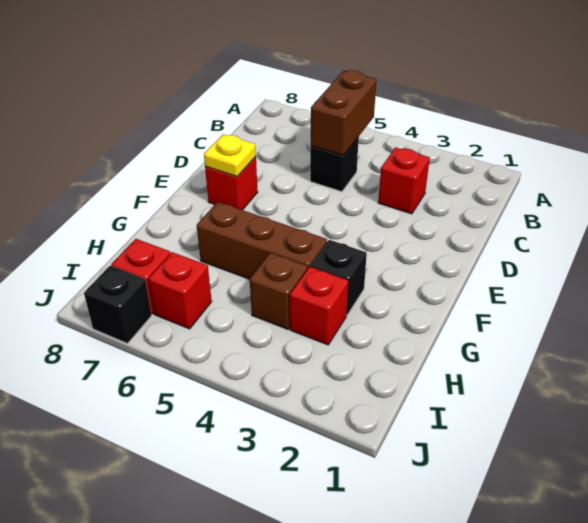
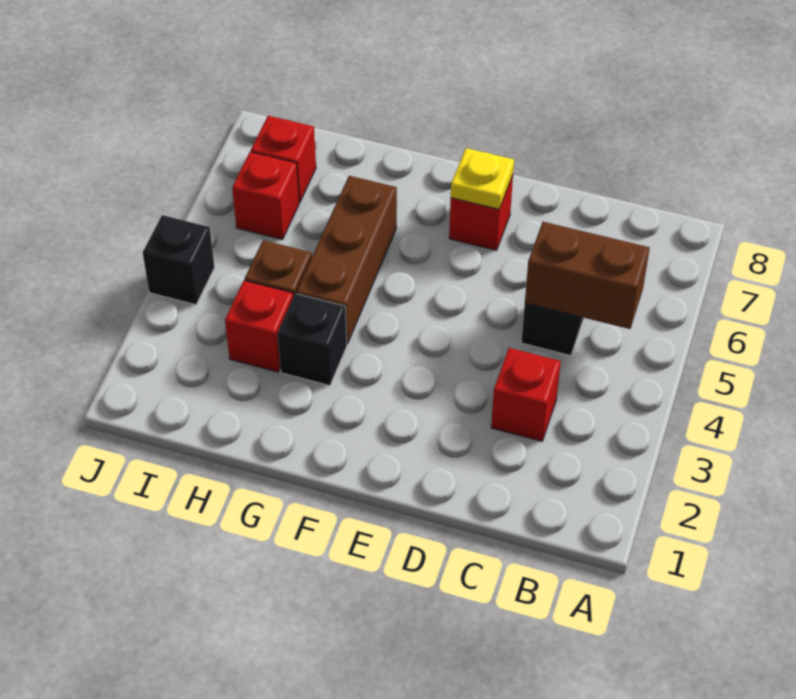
black 1x1 brick [84,266,152,343] -> black 1x1 brick moved to [143,215,215,305]

